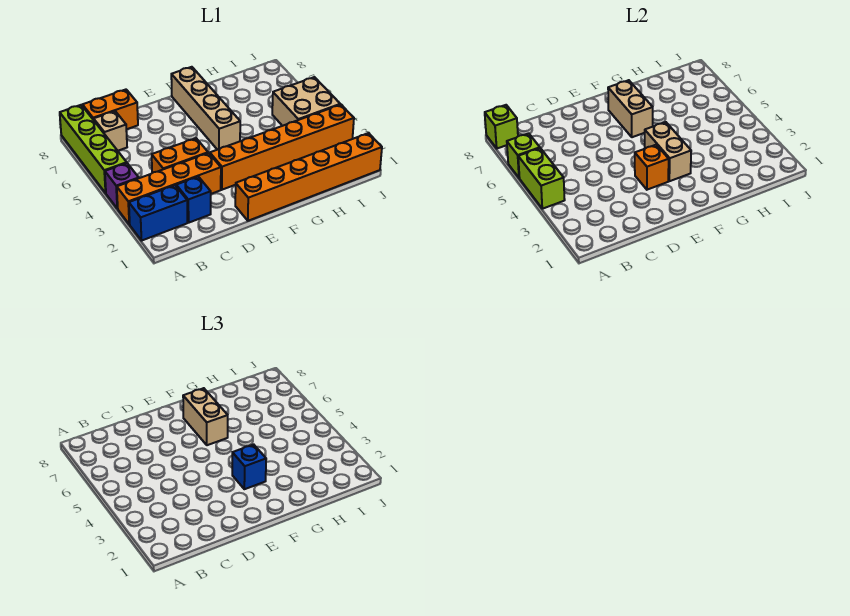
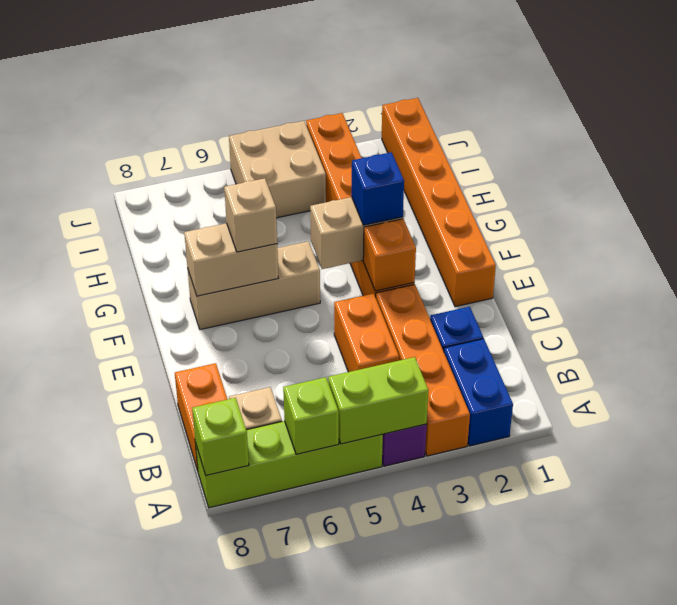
tan 1x4 brick [171,67,240,150] -> tan 1x3 brick [188,241,320,330]
tan 1x2 brick [183,388,228,445] -> tan 1x1 brick [224,178,277,252]

